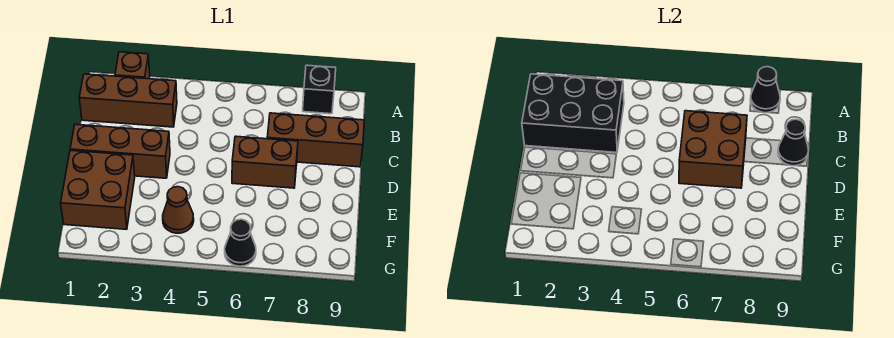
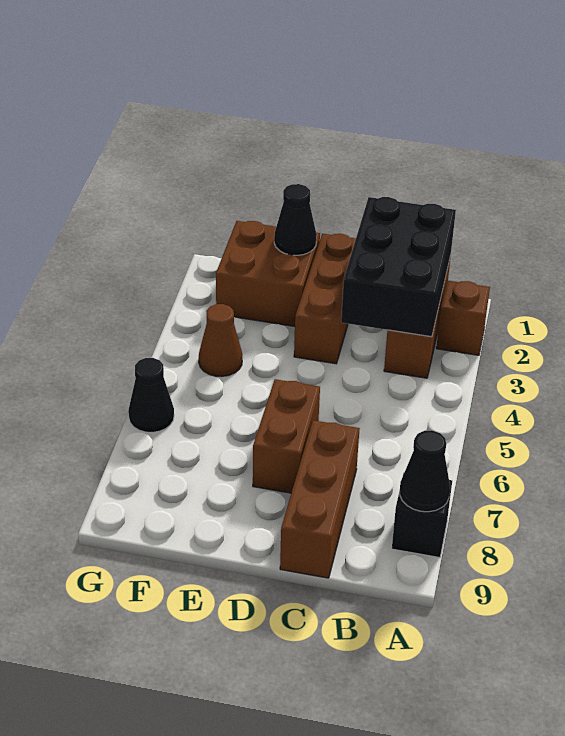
brown 2x2 brick [679,111,747,188] -> none
black 1x1 cone [778,119,808,166] -> black 1x1 cone moved to [274,184,317,255]

